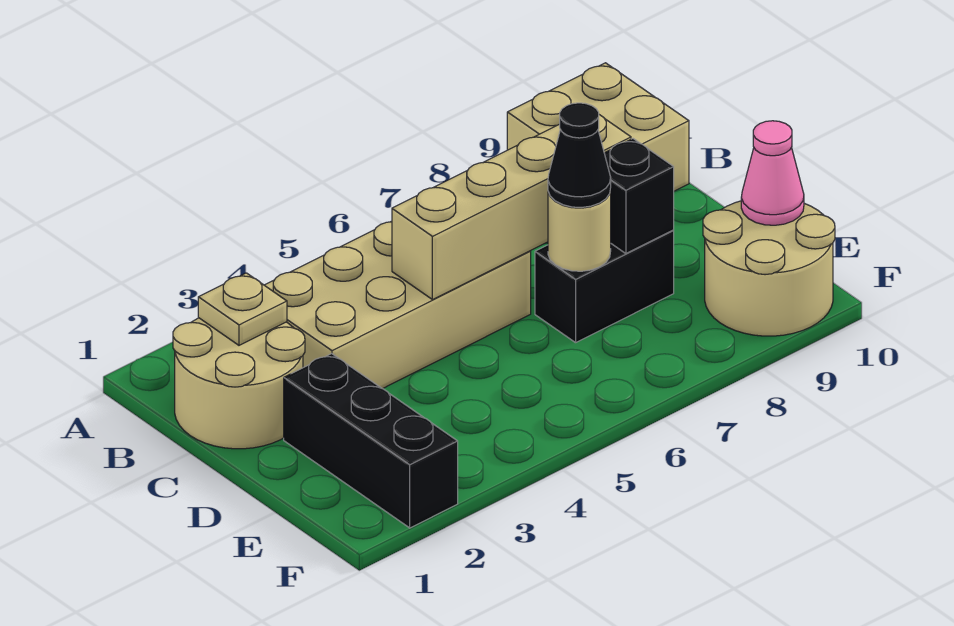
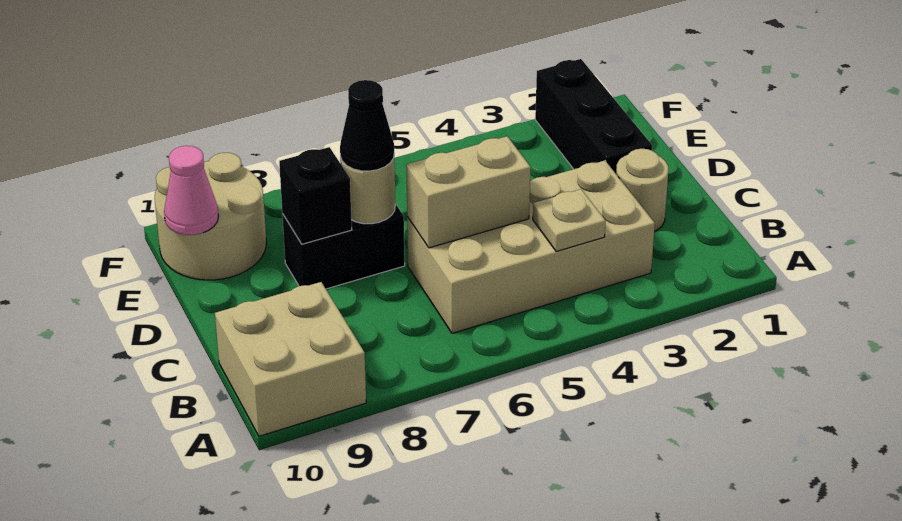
tan 2x2 round brick [173,318,305,449] -> tan 1x1 round brick [616,149,668,231]
tan 1x1 plate [198,273,287,345] -> tan 1x1 plate moved to [533,189,606,252]
tan 1x4 brick [392,115,631,300] -> tan 1x2 brick [406,136,531,248]

